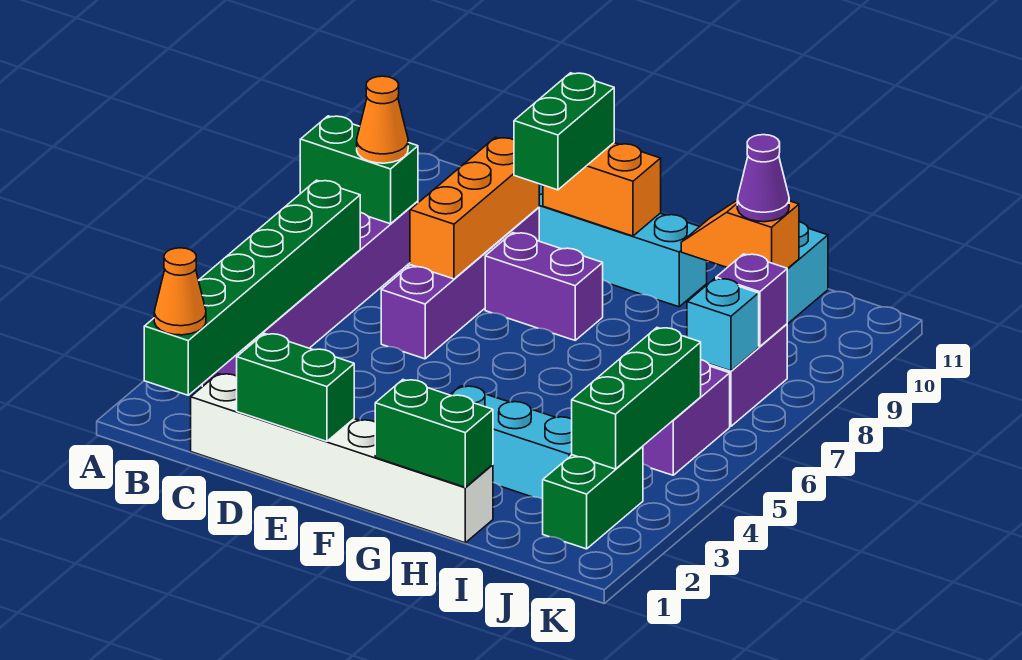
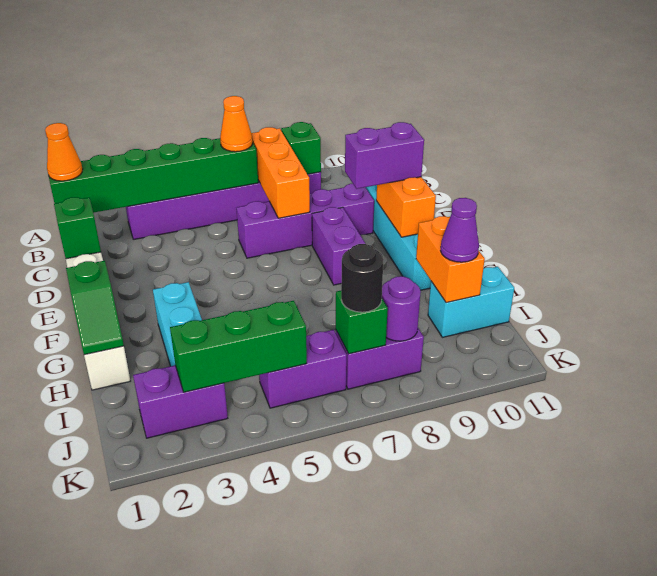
green 1x2 brick [300,116,418,224] -> green 1x1 brick [281,122,321,174]
orange 1x1 cone [357,76,408,163] -> orange 1x1 cone moved to [220,96,253,152]
green 1x2 brick [237,334,354,441] -> green 1x1 brick [54,197,101,259]
orange 1x3 brick [410,137,539,279] -> orange 1x3 brick turned to [251,127,310,218]
green 1x2 brick [514,73,614,190] -> purple 1x2 brick [345,122,424,189]
green 1x2 brick [375,380,493,487] -> green 1x2 slope [66,261,124,355]
orange 1x2 slope [681,201,799,269] -> orange 1x2 brick [416,216,485,303]
green 1x2 brick [543,446,643,549] -> purple 1x2 brick [133,365,228,438]
cyan 1x1 brick [687,278,759,371] -> green 1x1 brick [336,291,388,354]
none -> black 1x1 round brick [341,244,384,312]
purple 1x1 brick [716,254,787,346] -> purple 1x1 round brick [382,276,421,341]

